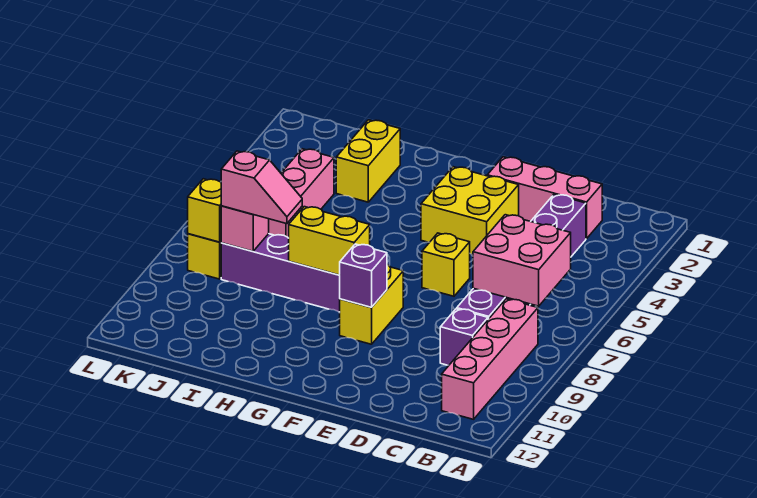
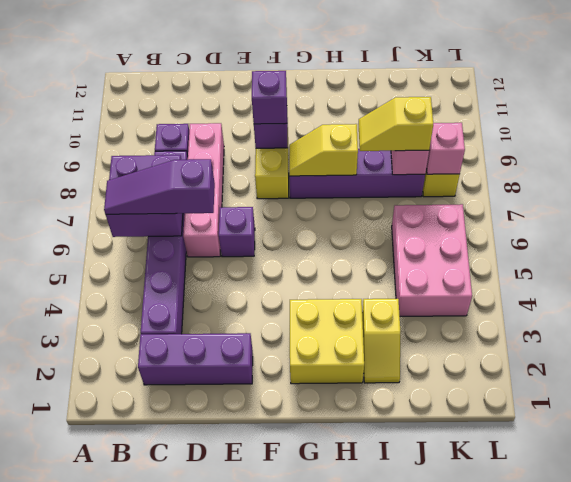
pink 2x2 brick [473,215,571,306] -> purple 2x2 brick [106,155,183,237]
none -> purple 1x3 slope [104,159,215,214]
pink 1x4 brick [442,299,538,419] -> pink 1x4 brick moved to [183,123,224,257]
pink 1x3 brick [487,157,602,239] -> purple 1x3 brick [138,333,253,385]
yellow 2x2 brick [421,167,519,254] -> yellow 2x2 brick moved to [290,299,364,384]
yellow 1x1 brick [422,233,470,296] -> purple 1x1 brick [219,207,255,257]
none -> purple 1x1 brick [252,71,287,124]
yellow 1x2 brick [289,207,370,275] -> yellow 1x2 slope [289,124,358,176]
yellow 1x2 brick [336,120,400,202] -> yellow 1x2 slope [362,299,400,383]
pink 1x2 slope [221,151,302,224] -> yellow 1x2 slope [359,97,433,151]
pink 1x3 brick [269,149,334,238] -> pink 2x3 brick [392,204,472,316]
yellow 1x1 brick [188,179,221,242] -> pink 1x1 brick [426,123,465,174]

